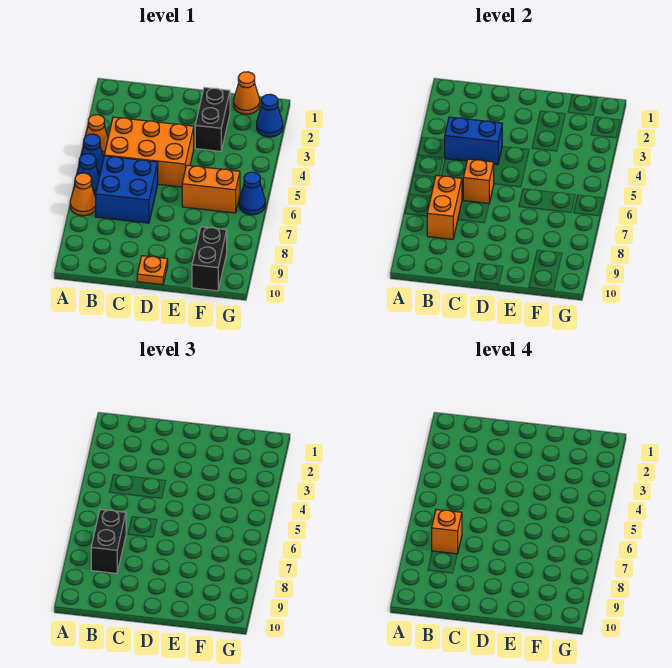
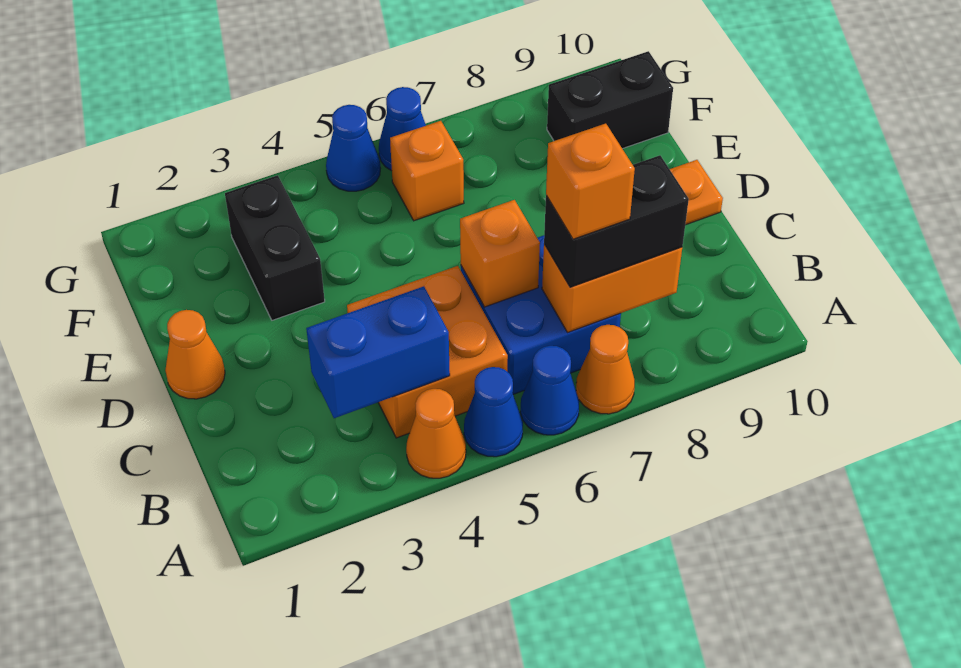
orange 2x3 brick [104,117,194,187] -> orange 2x2 brick [347,266,508,438]
blue 1x2 brick [445,117,502,165] -> blue 1x2 brick turned to [306,286,450,418]
black 1x2 brick [195,87,230,151] -> black 1x2 brick turned to [225,175,325,320]
orange 1x2 brick [182,165,240,213] -> orange 1x1 brick [390,121,464,221]
orange 1x1 cone [234,72,260,114] -> orange 1x1 cone moved to [165,310,225,399]
blue 1x1 cone [257,94,283,137] -> blue 1x1 cone moved to [326,105,380,191]

